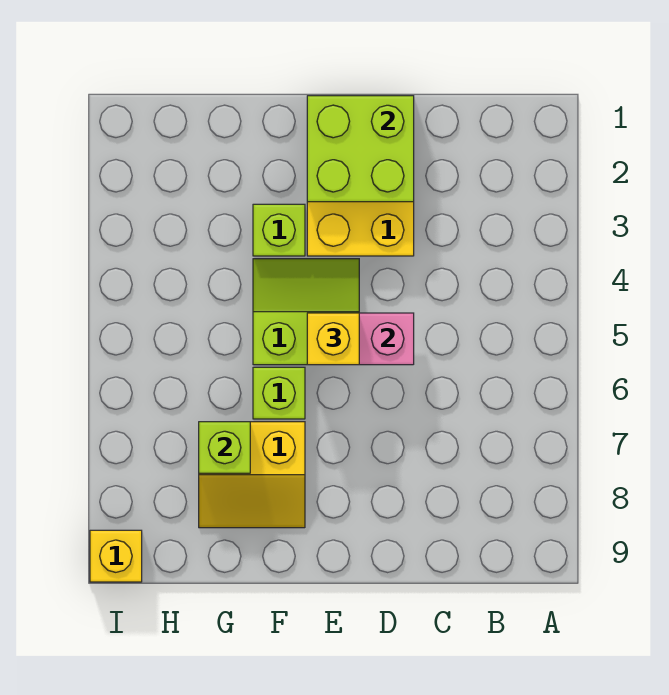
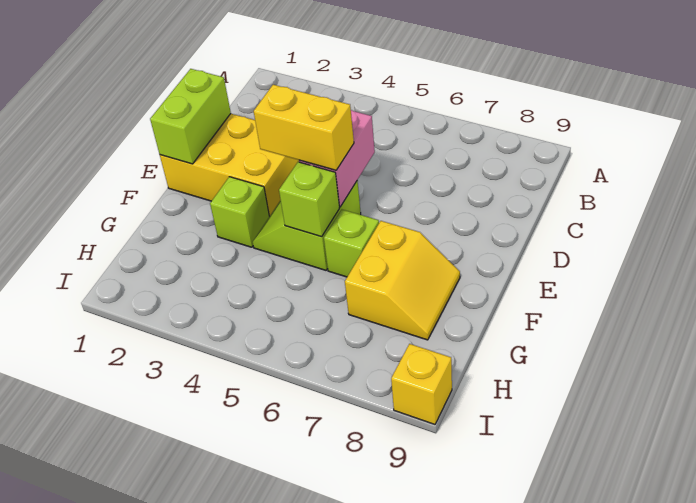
lime 2x2 brick [307,96,414,202] -> lime 1x2 brick [150,69,231,164]
yellow 1x1 brick [307,313,359,365] -> yellow 1x2 brick [254,85,354,170]
lime 1x1 brick [199,422,250,473] -> lime 1x1 brick moved to [279,162,340,237]

